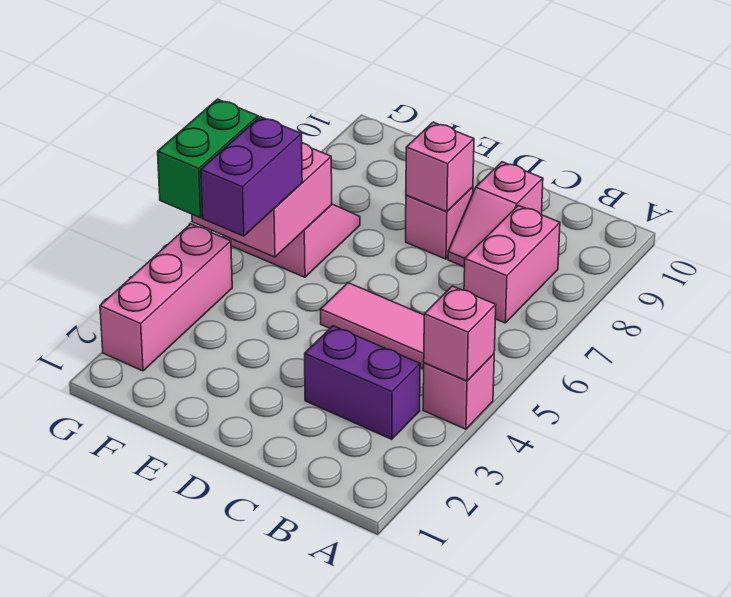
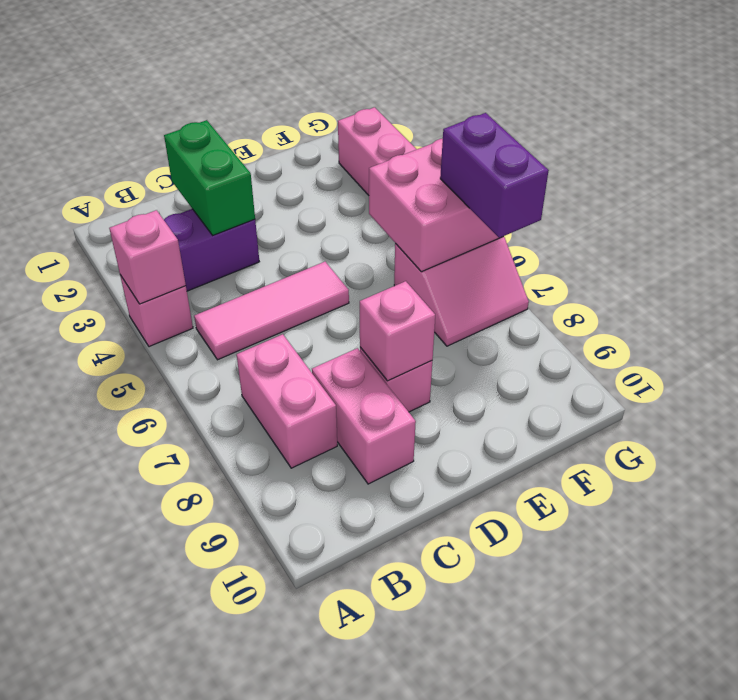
pink 1x2 slope [448,162,543,267] -> pink 1x2 brick [312,348,416,484]
purple 1x2 brick [201,117,302,236] -> purple 1x2 brick moved to [440,113,549,238]
green 1x2 brick [158,99,258,218] -> green 1x2 brick moved to [164,120,255,235]

